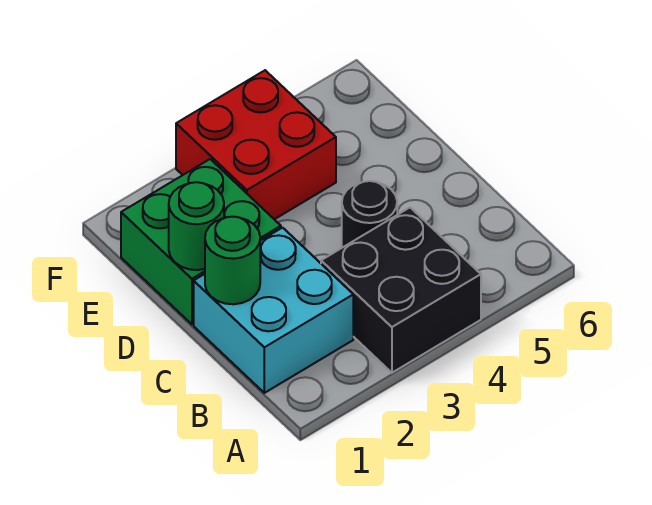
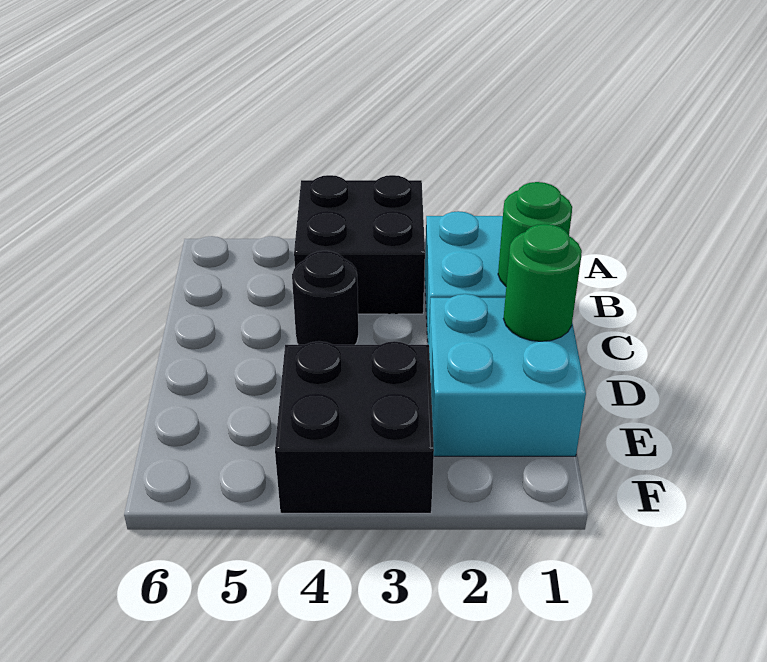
green 2x2 brick [121,159,281,324] -> cyan 2x2 brick [429,294,586,456]
red 2x2 brick [176,70,336,219] -> black 2x2 brick [275,341,434,513]

